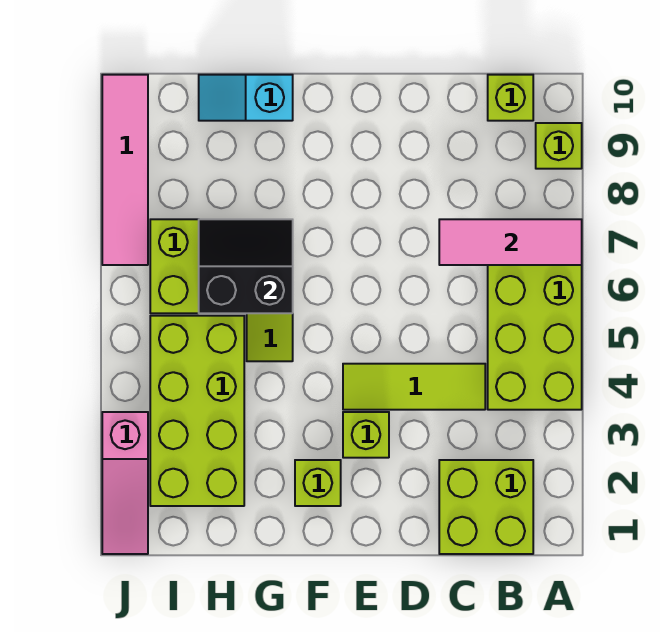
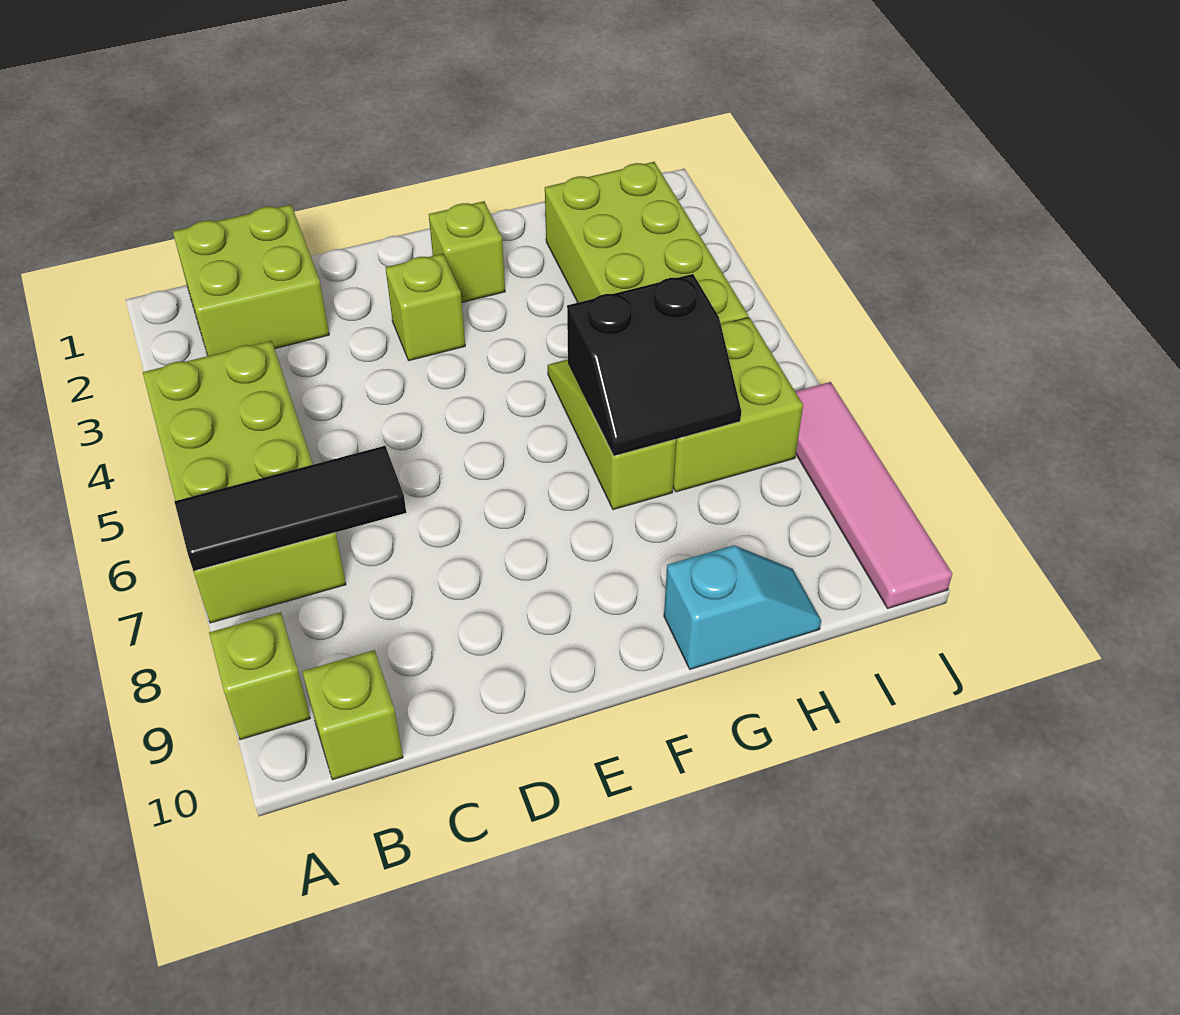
pink 1x3 tile [439,219,582,265] -> black 1x3 tile [174,446,406,571]
lime 1x3 tile [343,364,485,410] -> none
pink 1x3 slope [102,412,148,554] -> none

